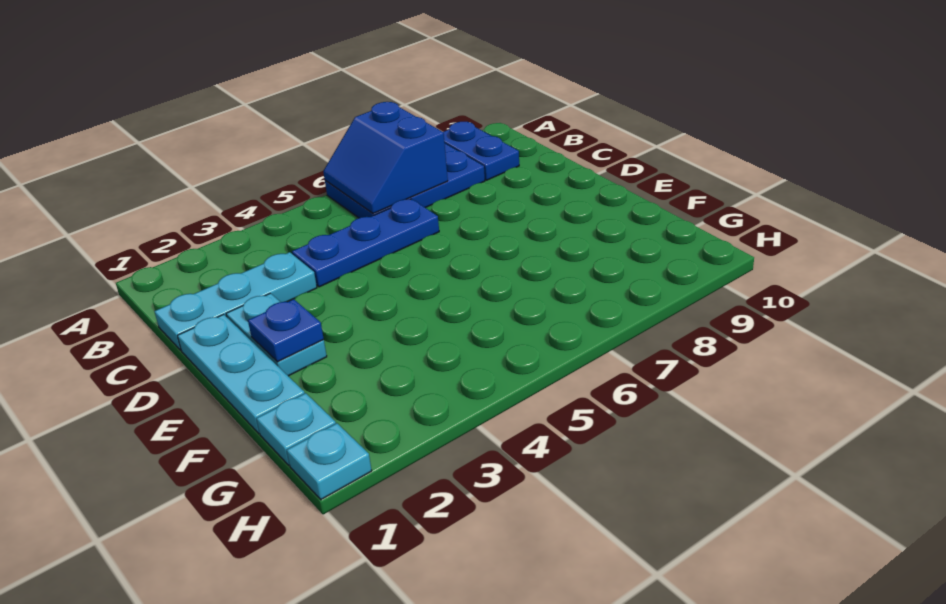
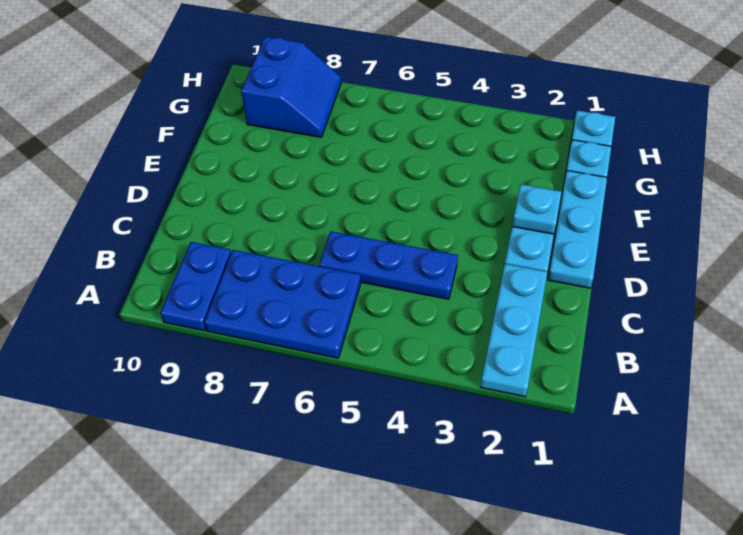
blue 2x2 slope [323,102,448,214] -> blue 2x2 slope moved to [241,37,341,137]
cyan 1x3 plate [154,252,317,350] -> cyan 1x3 plate turned to [480,264,547,397]
blue 1x1 plate [248,299,324,362] -> cyan 1x1 plate [512,184,562,234]

